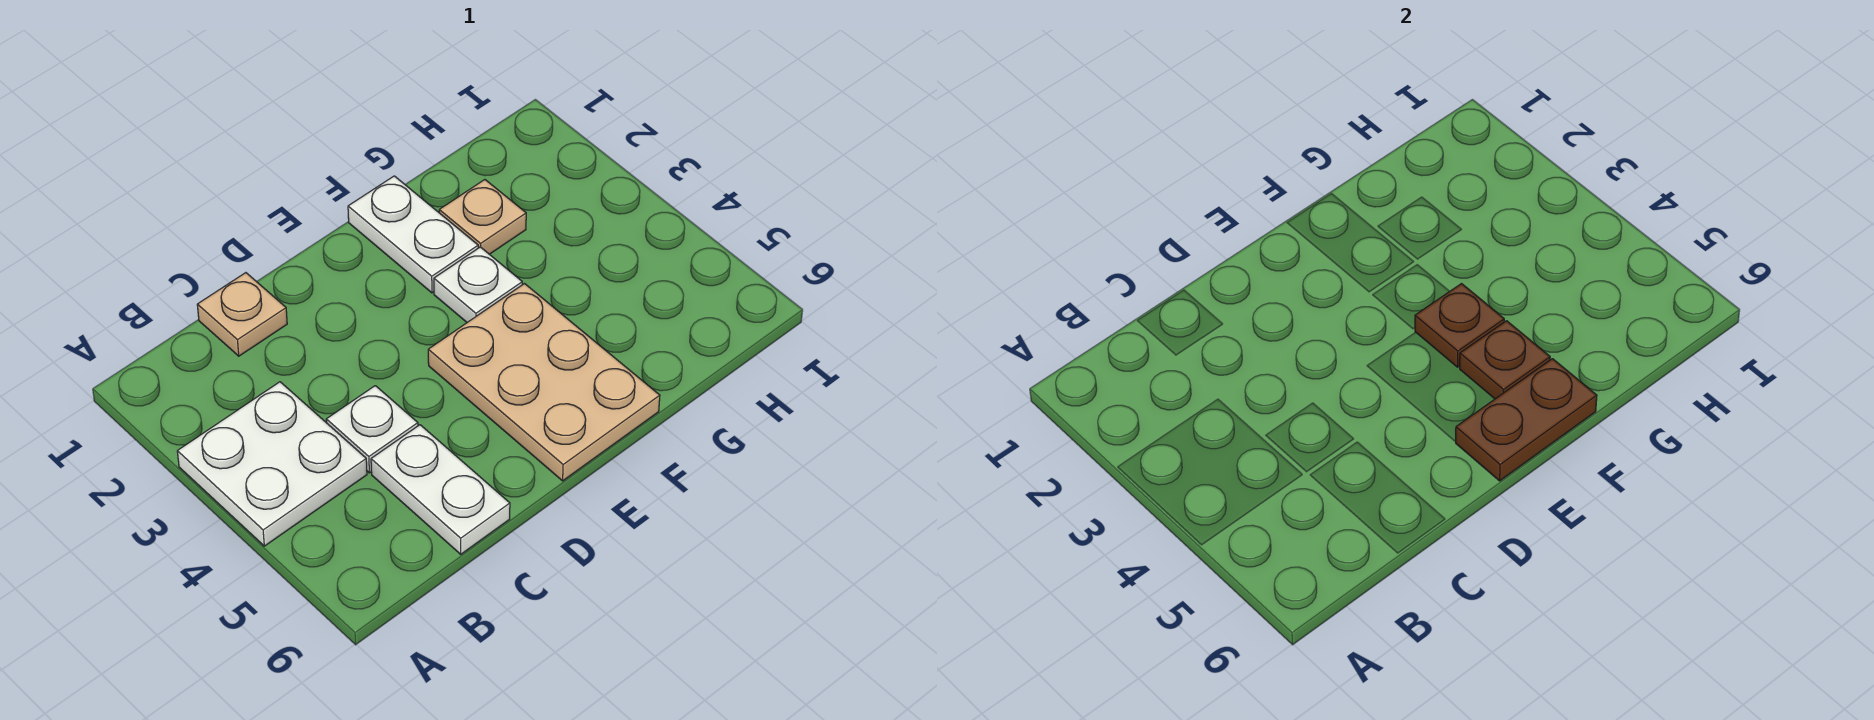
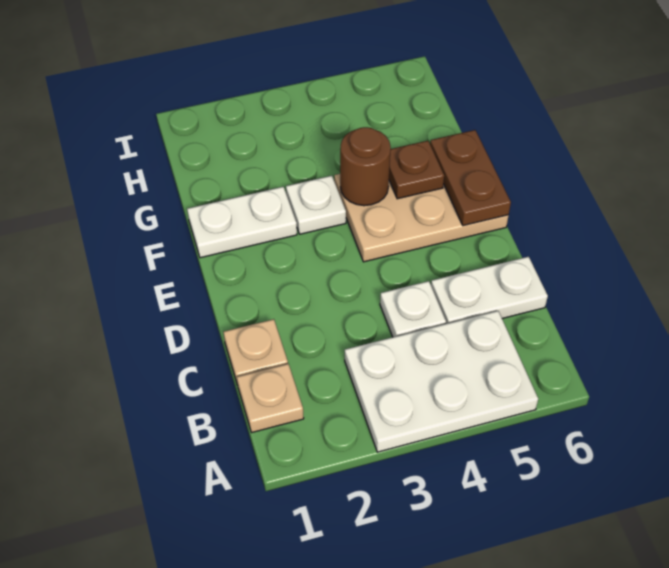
white 2x2 plate [177,382,367,546] -> white 2x3 plate [345,311,538,452]
brown 1x1 plate [1415,284,1504,367] -> brown 1x1 round brick [340,127,391,206]
tan 1x1 plate [439,180,526,254] -> tan 1x1 plate moved to [237,364,304,432]

